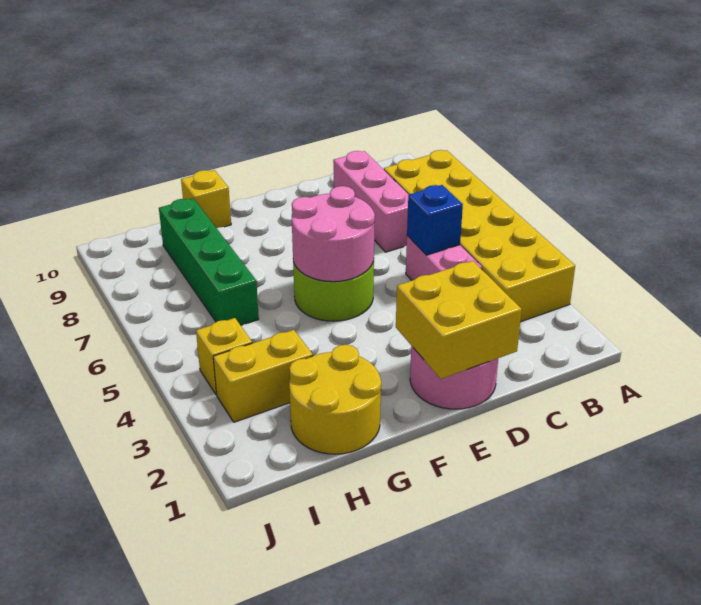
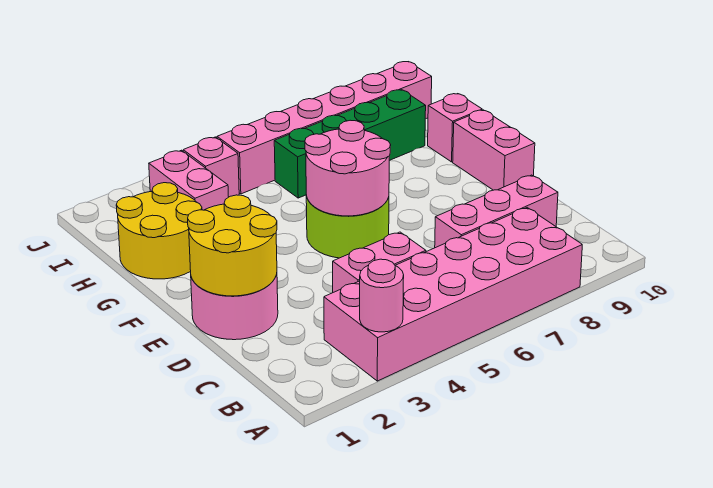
yellow 2x6 brick [384,150,575,322] -> pink 2x6 brick [324,208,582,381]
none -> pink 1x1 round brick [360,259,404,332]
blue 1x1 brick [407,185,463,255] -> none
yellow 2x2 brick [396,261,522,379] -> yellow 2x2 round brick [188,195,277,296]
none -> pink 1x2 brick [453,110,535,190]
yellow 1x1 brick [181,170,231,228] -> pink 1x1 brick [428,94,482,162]
yellow 1x2 brick [213,330,313,422] -> pink 1x2 brick [149,150,228,210]
yellow 1x1 brick [196,318,252,395] -> pink 1x1 brick [183,137,239,197]
none -> pink 1x6 brick [217,62,432,194]

